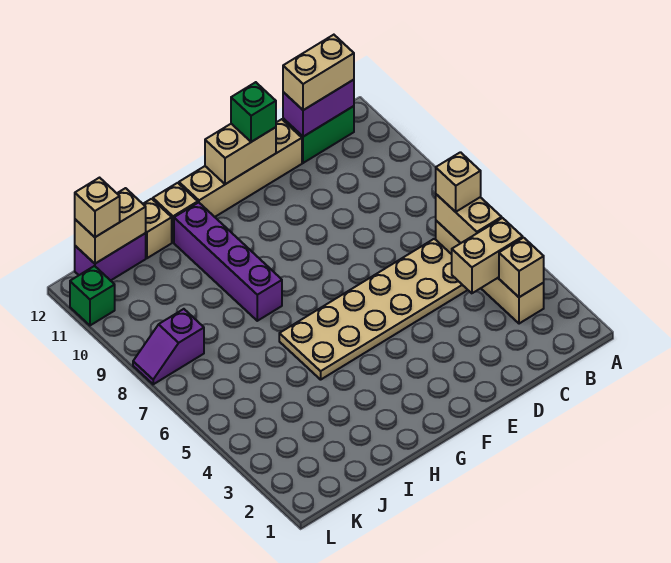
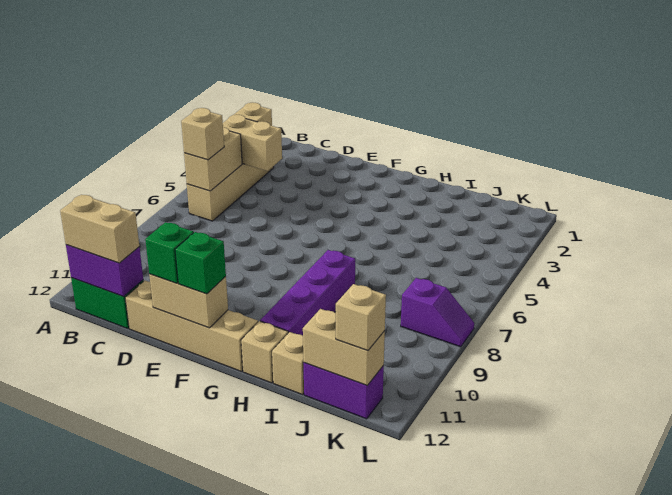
tan 2x6 plate [279,239,467,380] -> none
green 1x1 brick [70,266,115,325] -> green 1x1 brick moved to [175,232,226,294]

